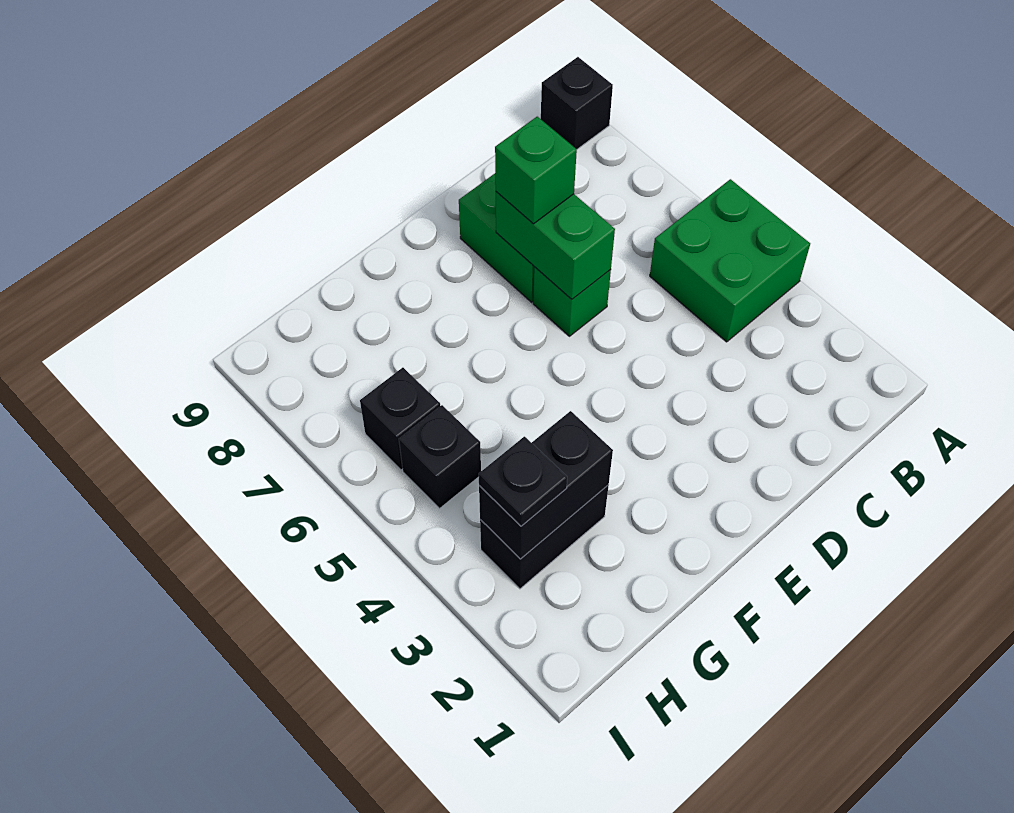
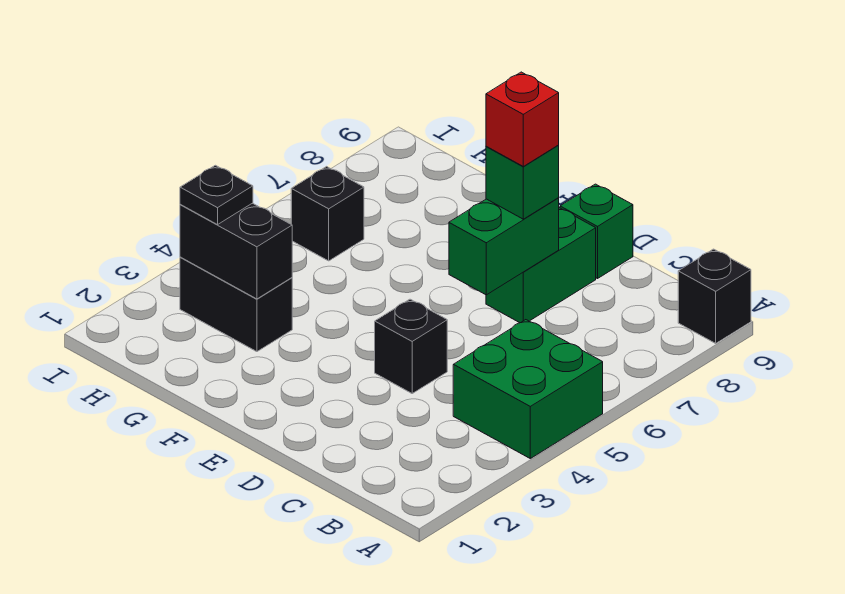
green 1x1 brick [533,267,611,336] -> green 1x1 brick moved to [560,184,633,279]
none -> red 1x1 brick [486,72,559,166]
black 1x1 brick [399,405,481,508] -> black 1x1 brick moved to [375,299,447,393]

